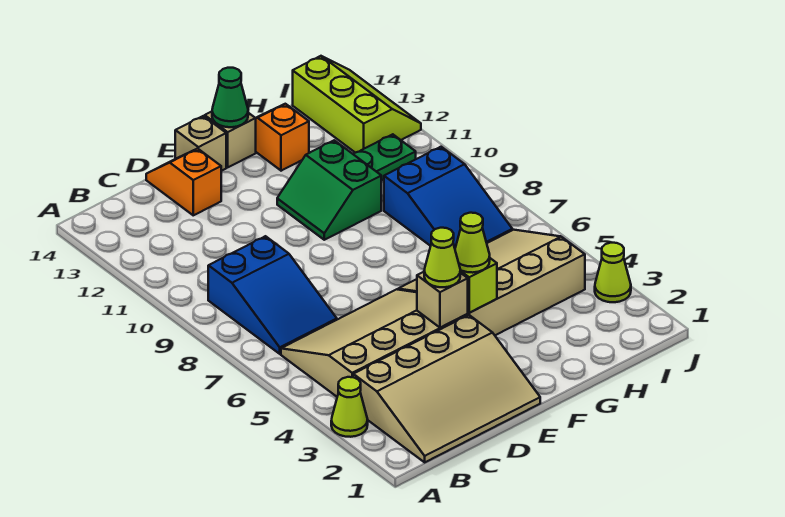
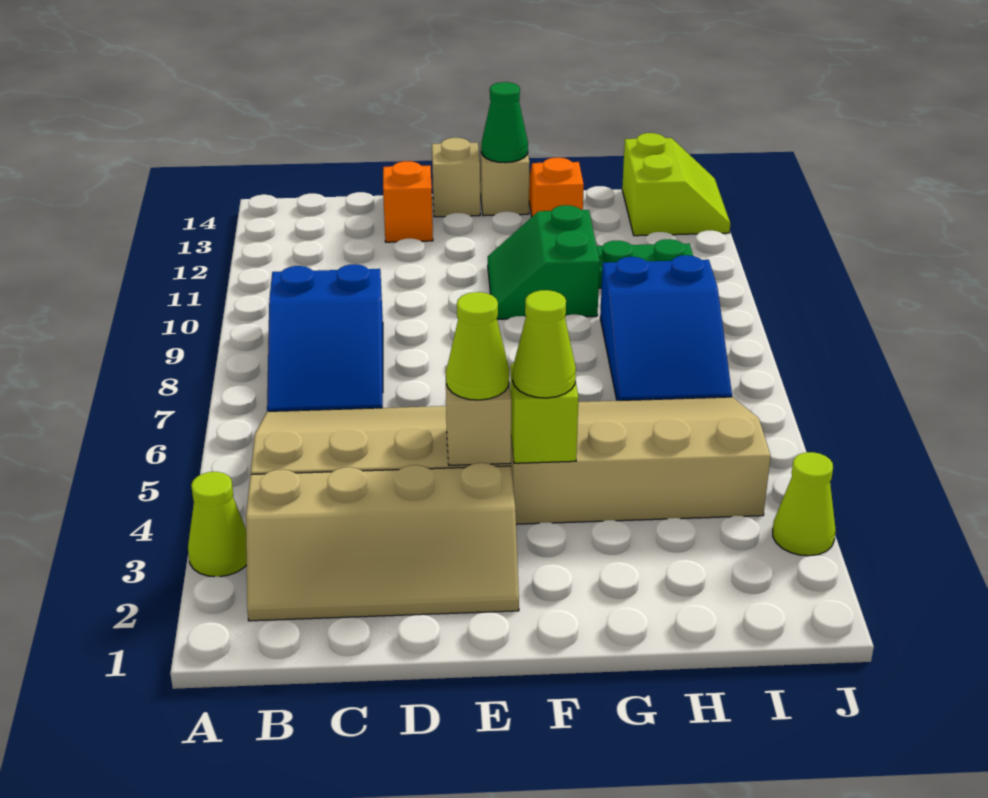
tan 3x4 slope [353,315,540,462] -> tan 2x4 slope [246,463,519,621]
lime 2x3 slope [293,56,421,153] -> lime 2x2 slope [622,133,730,236]

